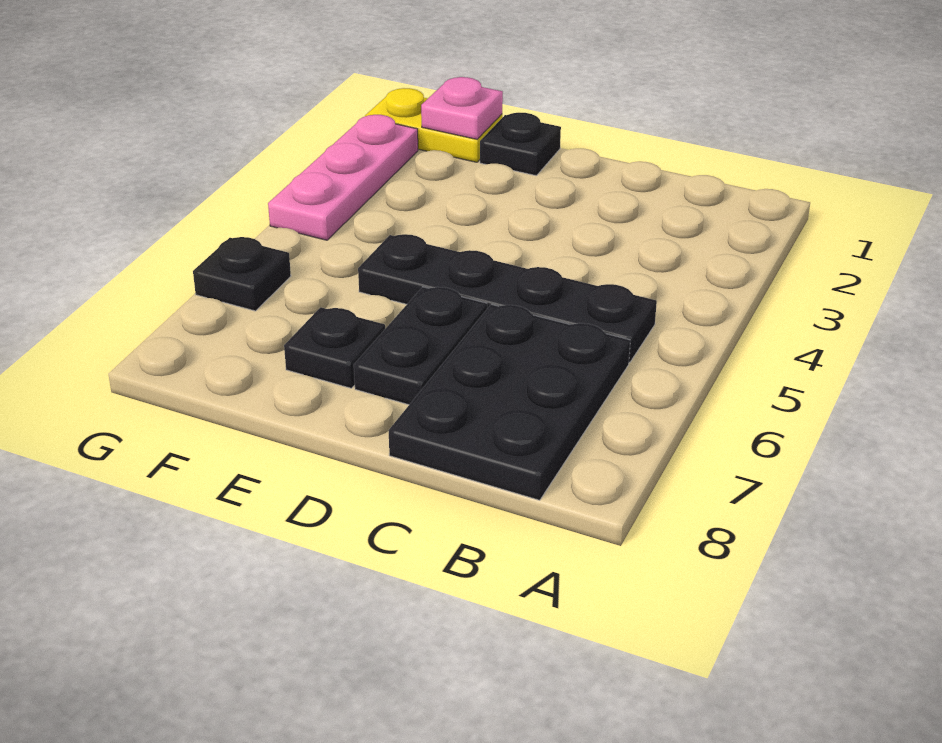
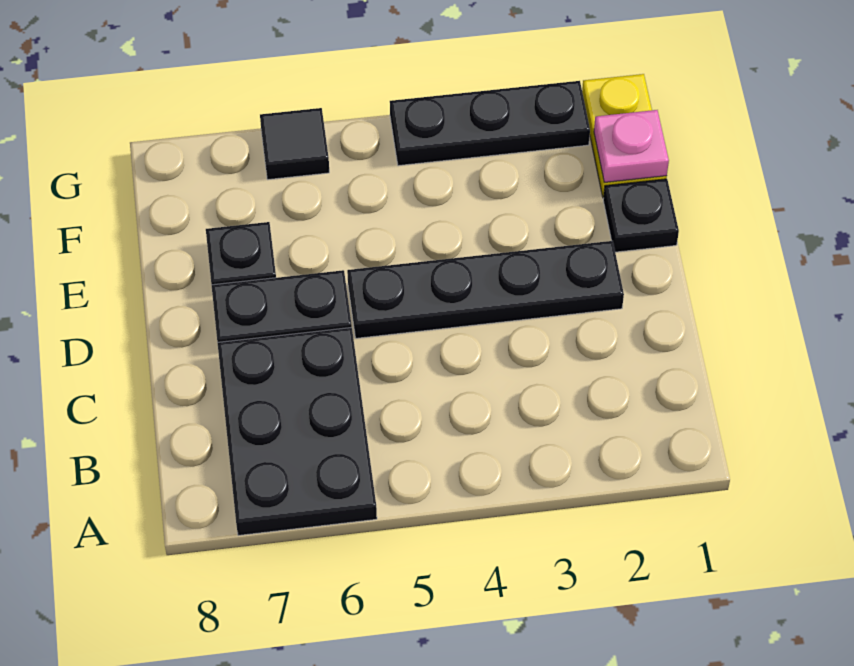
black 1x4 plate [358,234,657,362] -> black 1x4 plate turned to [347,241,624,338]
black 2x3 plate [389,304,630,500] -> black 2x3 plate turned to [217,328,377,536]
pink 1x3 plate [268,115,418,240] -> black 1x3 plate [390,81,590,166]
black 1x1 plate [193,237,291,311] -> black 1x1 tile [260,108,329,180]

